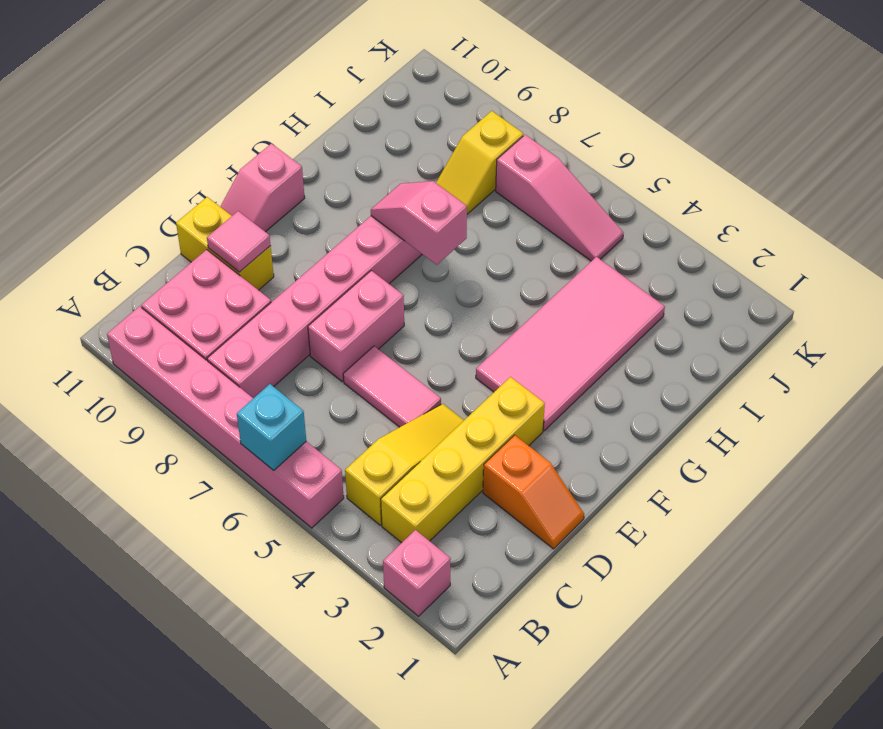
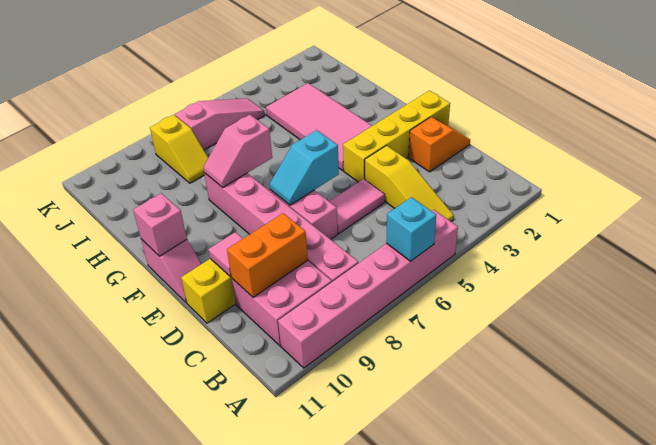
pink 1x1 brick [383,530,451,616] -> pink 1x1 brick moved to [133,193,187,256]
yellow 1x4 brick [381,377,545,543] -> yellow 1x4 brick turned to [343,91,450,182]
yellow 1x3 slope [345,404,464,525] -> yellow 1x3 slope turned to [365,146,454,221]
none -> orange 1x2 brick [227,213,308,297]
none -> cyan 1x2 slope [269,130,339,205]

